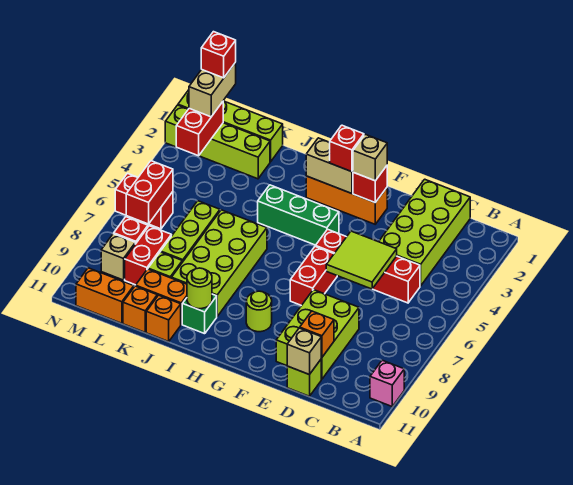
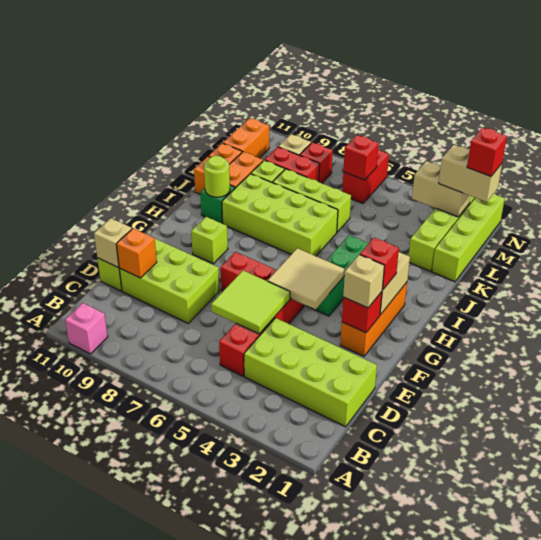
none -> tan 2x2 tile [268,248,344,310]
lime 1x1 round brick [246,291,272,332] -> lime 1x1 brick [191,217,228,264]
red 1x2 brick [176,102,223,156] -> tan 1x2 brick [412,161,471,217]
red 1x2 brick [126,161,173,224] -> red 1x1 brick [343,135,379,180]

